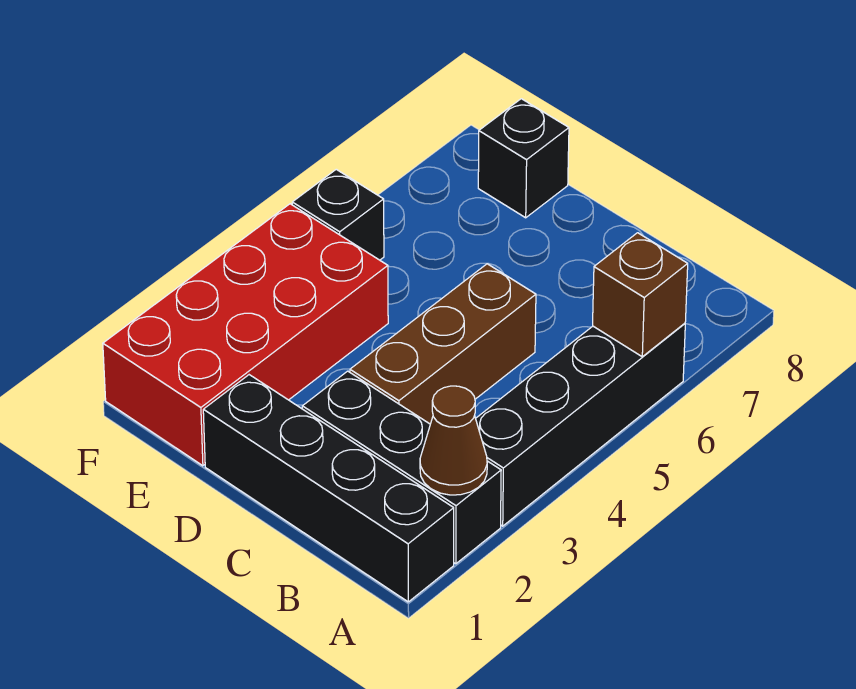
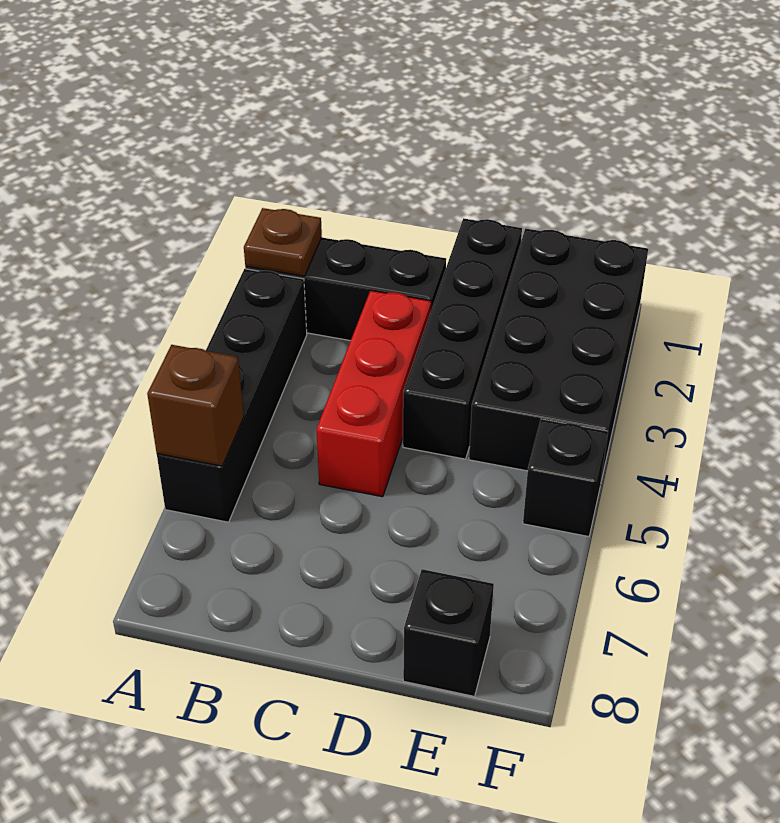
black 1x4 brick [203,375,454,602] -> black 1x4 brick turned to [403,218,522,459]
brown 1x1 cone [420,386,487,495] -> brown 1x1 plate [244,208,322,276]
brown 1x3 brick [350,264,536,424] -> red 1x3 brick [317,290,431,497]
red 2x4 brick [103,204,388,466] -> black 2x4 brick [469,228,648,480]

